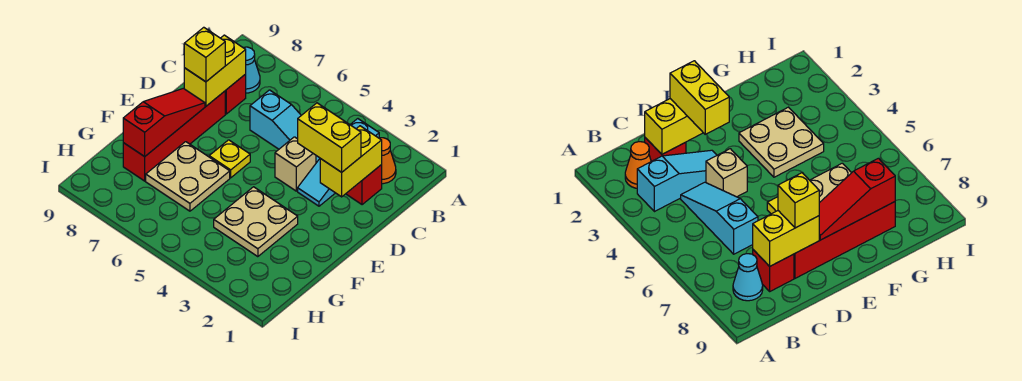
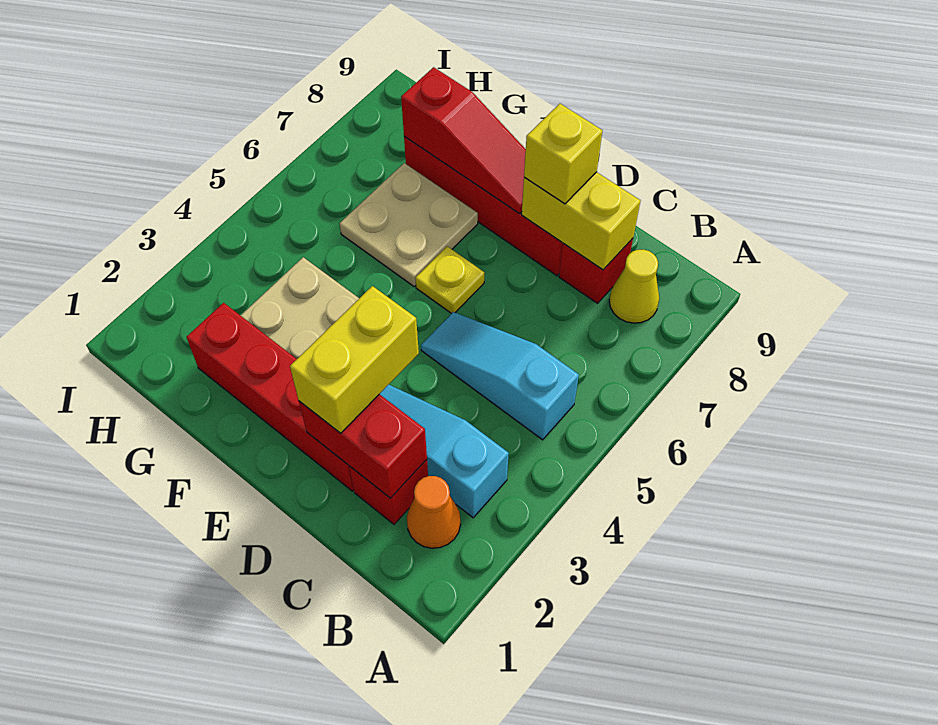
cyan 1x1 cone [243,47,260,93] -> yellow 1x1 cone [609,249,659,323]
yellow 1x2 brick [320,126,382,197] -> red 1x2 brick [299,394,427,498]
cyan 1x3 slope [250,90,320,163] -> cyan 1x3 slope turned to [421,312,579,440]
none -> red 1x4 brick [187,303,354,491]
tan 1x1 brick [275,137,316,191] -> none

